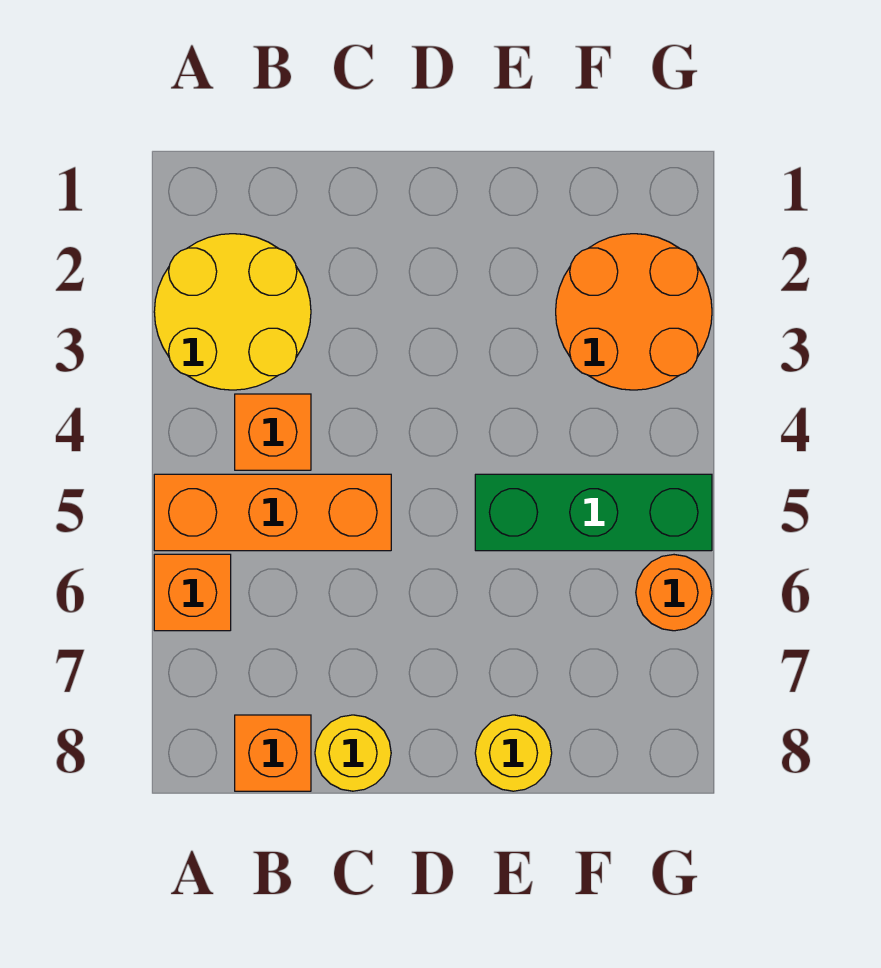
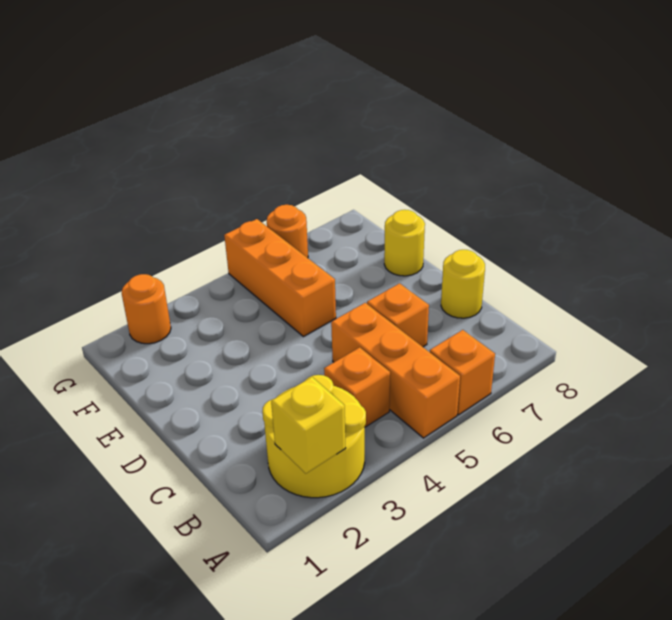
none -> yellow 1x1 brick [271,377,346,473]
orange 1x1 brick [235,715,311,791] -> orange 1x1 brick moved to [367,283,429,347]
green 1x3 brick [475,474,712,551] -> orange 1x3 brick [224,219,336,337]
orange 2x2 round brick [556,234,712,390] -> orange 1x1 round brick [122,274,171,344]

